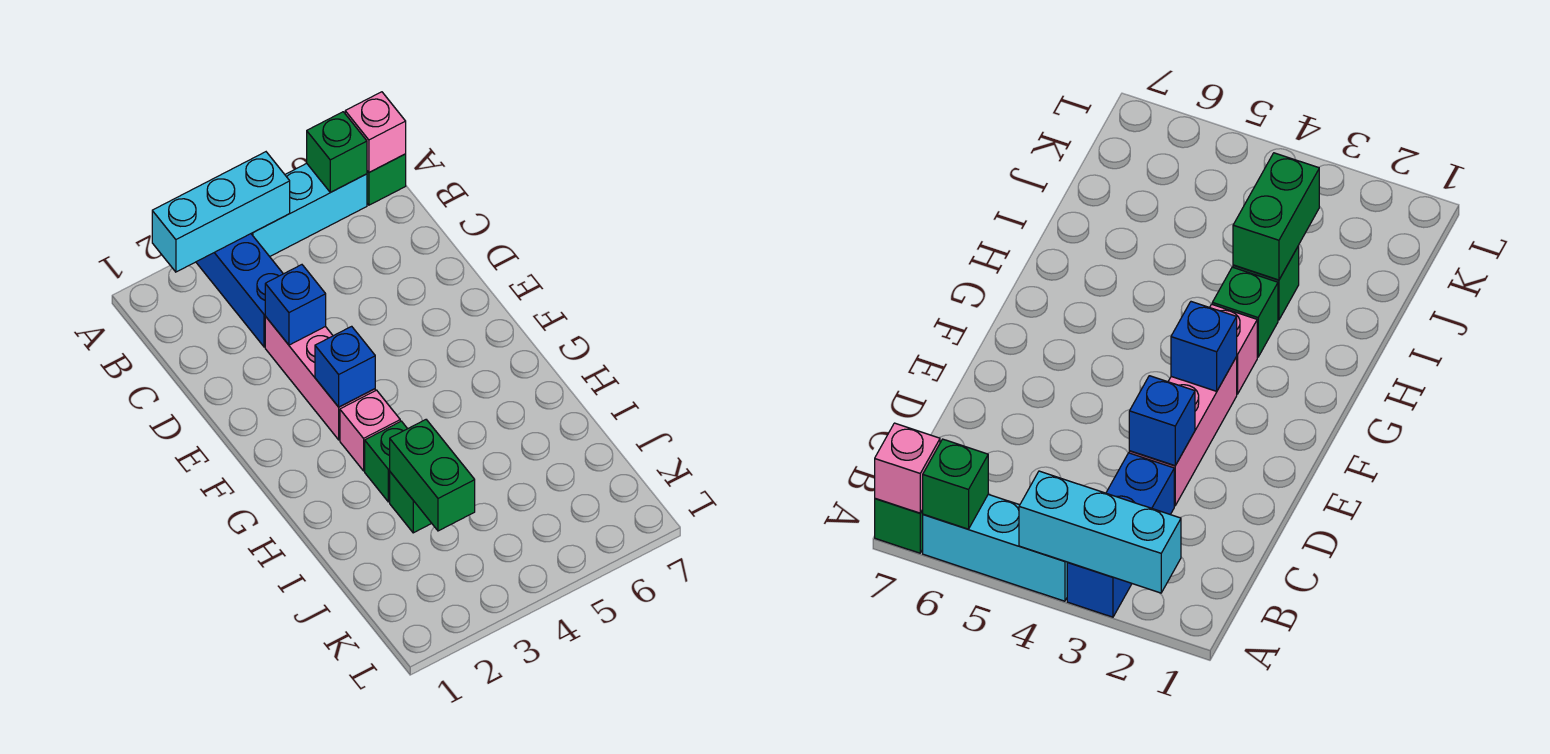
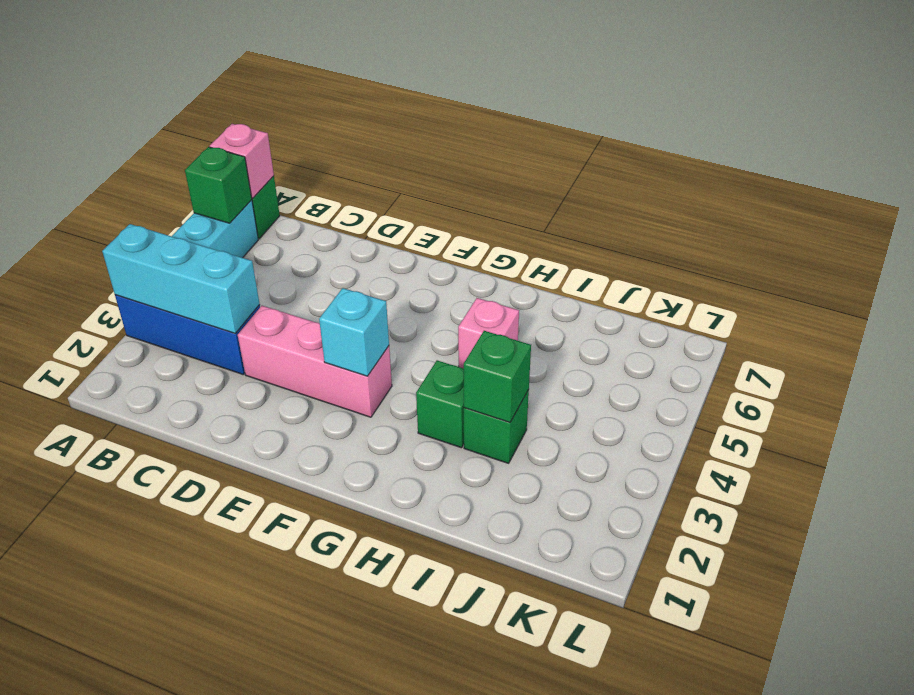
cyan 1x3 brick [152,152,290,272] -> cyan 1x3 brick turned to [102,224,260,333]
blue 1x1 brick [265,265,326,345] -> none
blue 1x1 brick [315,326,375,407] -> cyan 1x1 brick [319,288,389,376]
pink 1x1 brick [340,390,400,471] -> pink 1x1 brick moved to [458,298,519,369]
green 1x2 brick [390,420,475,531] -> green 1x1 brick [464,331,531,422]

